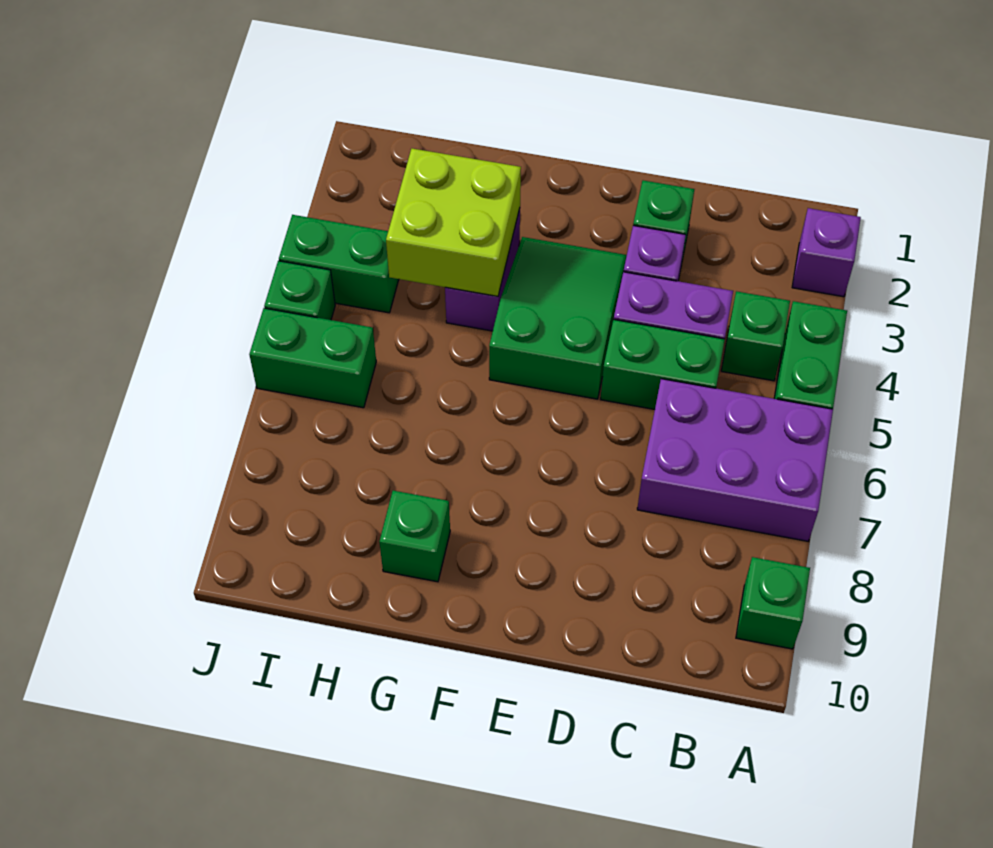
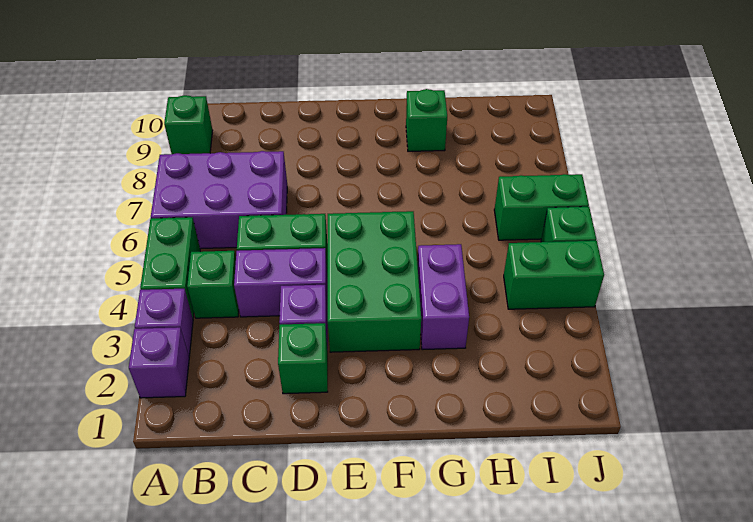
none -> purple 1x1 brick [135,289,193,356]
green 2x3 slope [489,237,627,399] -> green 2x3 brick [327,211,421,352]
lime 2x2 brick [386,149,521,296] -> none

